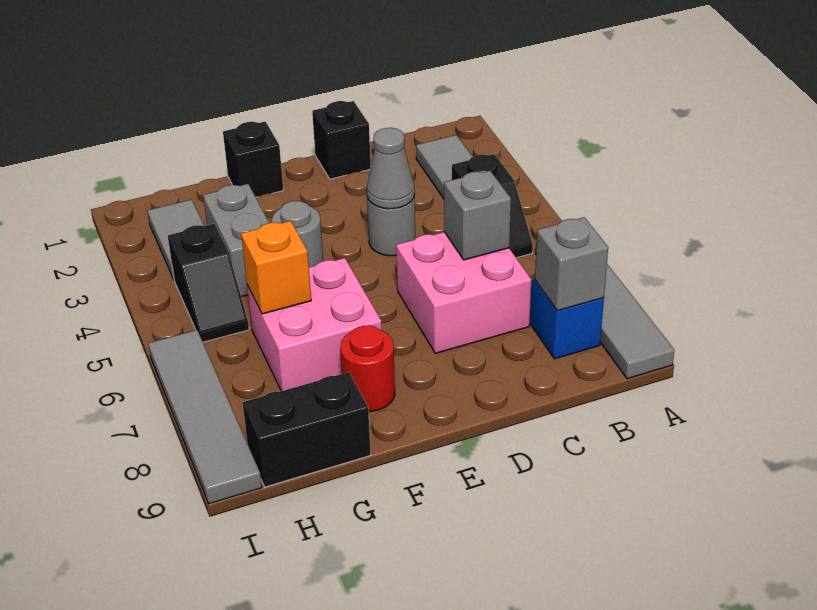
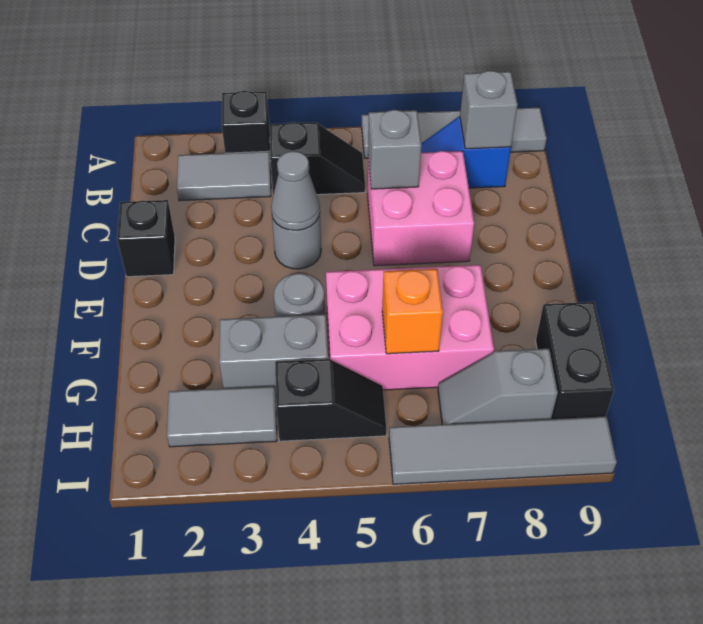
black 1x1 brick [223,121,283,197] -> black 1x1 brick moved to [222,91,270,154]
pink 2x2 brick [247,258,382,391] -> pink 2x3 brick [326,265,494,390]
red 1x1 round brick [340,325,395,412] -> none
none -> grey 1x2 slope [438,349,558,424]

